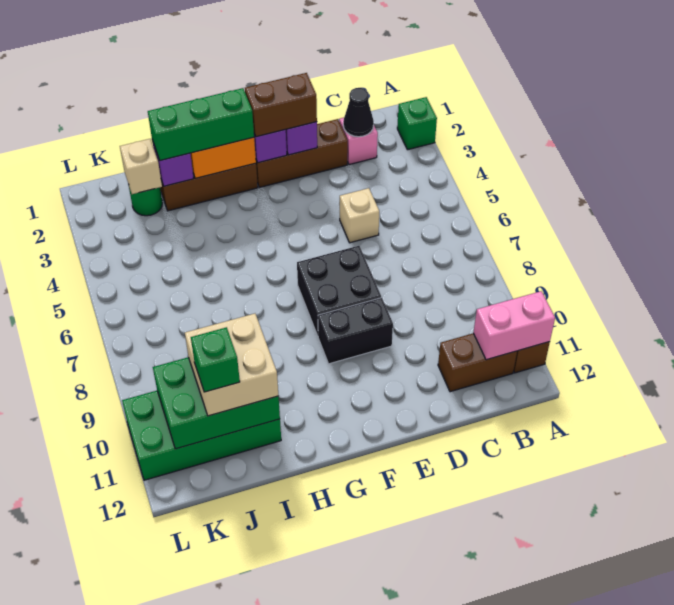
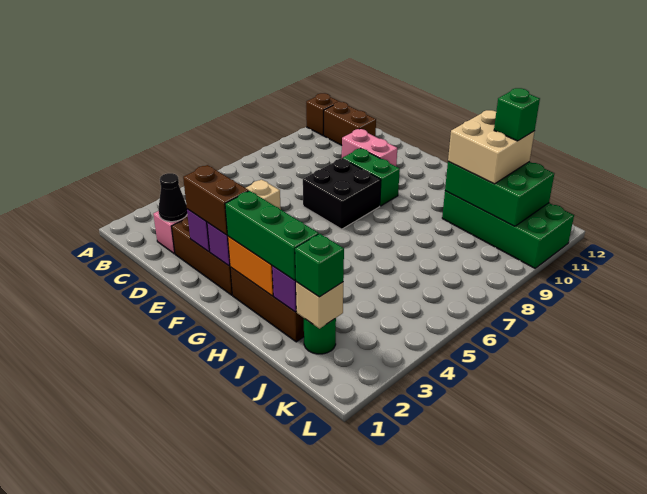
green 1x1 brick [397,97,437,150] -> green 1x1 brick moved to [295,234,344,297]
pink 1x2 brick [473,291,555,360] -> pink 1x2 brick moved to [342,129,397,166]
black 1x2 brick [318,298,393,364] -> green 1x2 brick [342,148,400,206]

